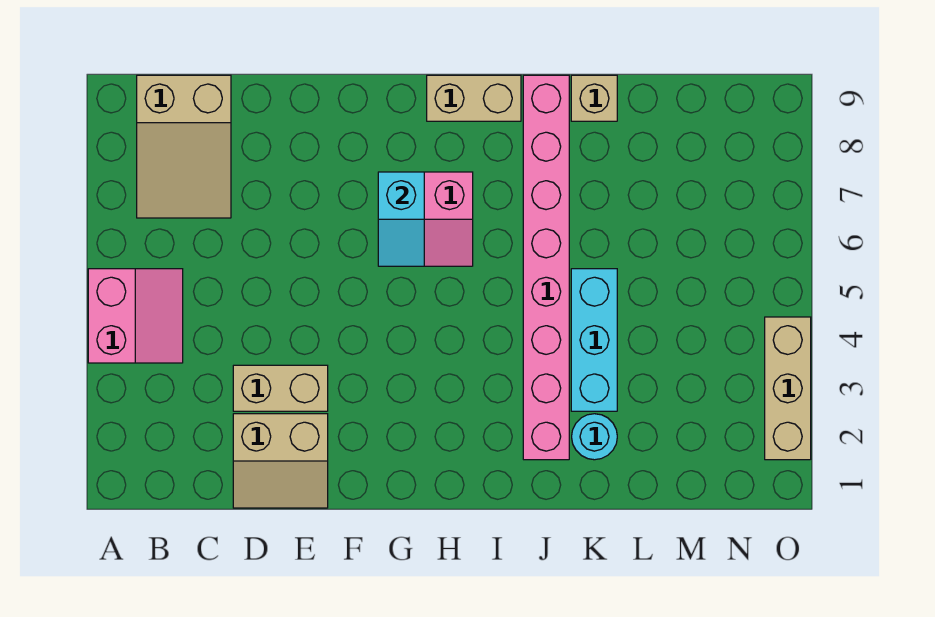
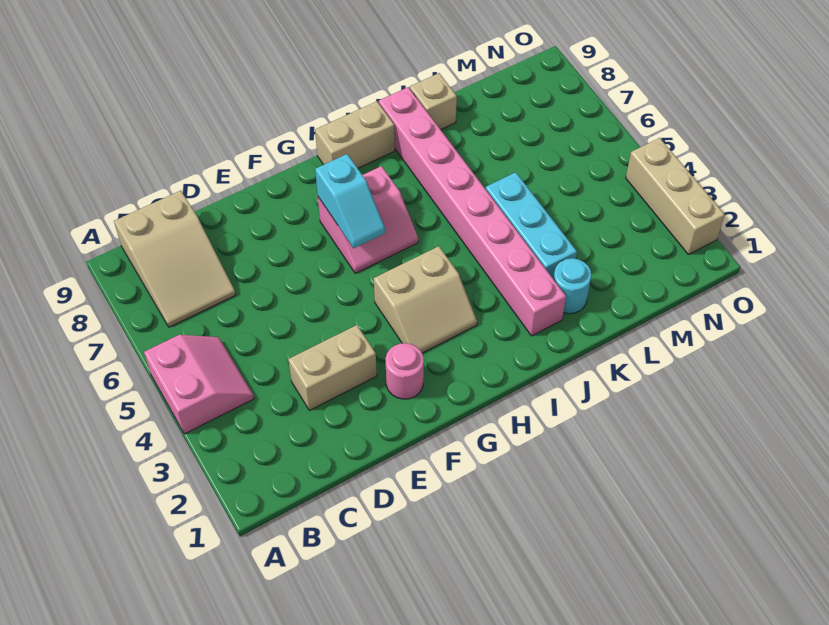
tan 2x2 slope [233,414,328,508] -> tan 2x2 slope moved to [374,246,477,353]
none -> pink 1x1 round brick [385,343,424,399]

